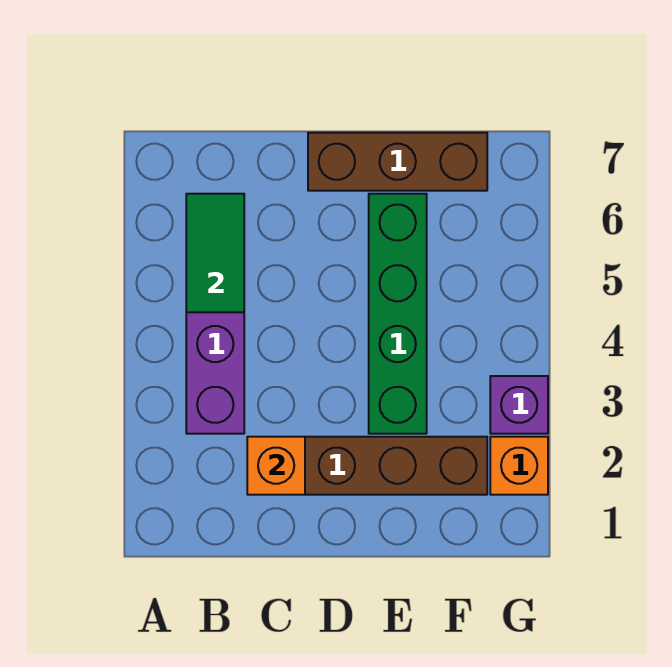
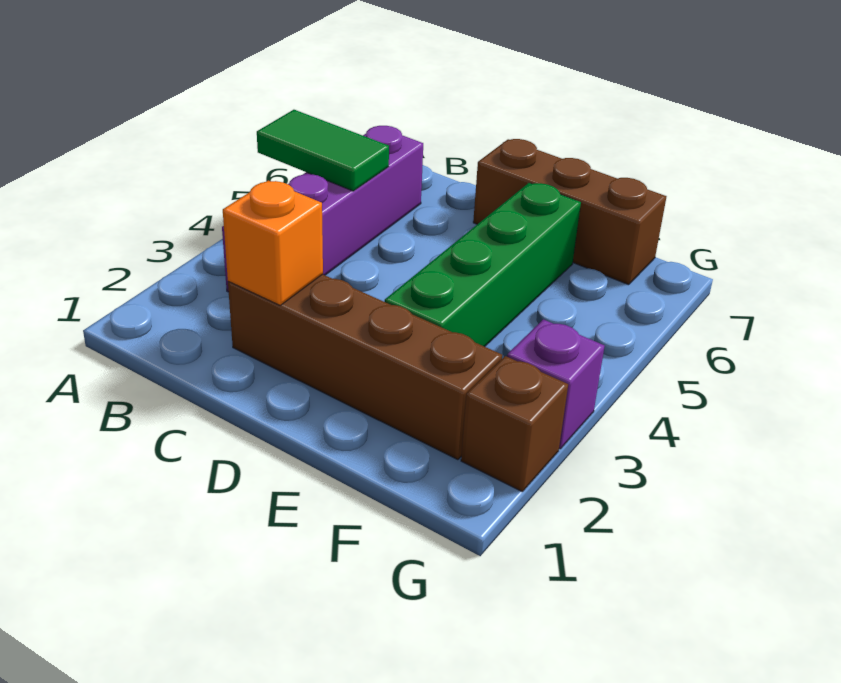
green 1x2 tile [186,194,244,312] -> green 1x2 tile turned to [257,110,389,191]
orange 1x1 brick [490,437,548,495] -> brown 1x1 brick [461,356,568,492]

